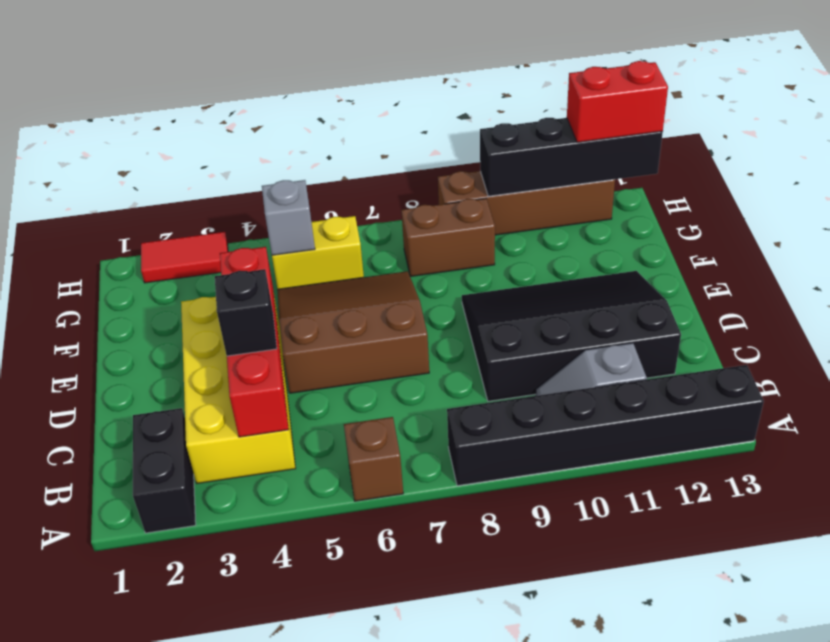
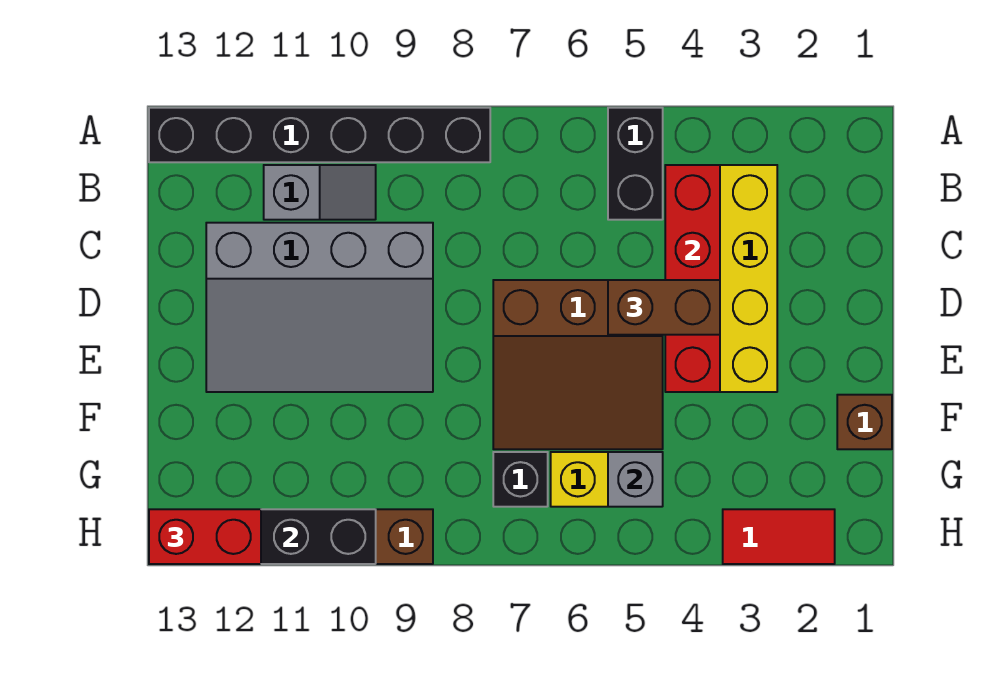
black 1x2 brick [133,408,196,533] -> black 1x2 brick moved to [608,108,663,220]
brown 1x1 brick [344,417,403,501] -> brown 1x1 brick moved to [837,395,892,449]
black 1x1 brick [215,269,277,356] -> black 1x1 brick moved to [493,452,548,507]
black 3x4 slope [462,271,681,401] -> grey 3x4 slope [206,223,433,392]
brown 1x2 brick [401,198,495,277] -> brown 1x2 brick moved to [608,280,720,335]

